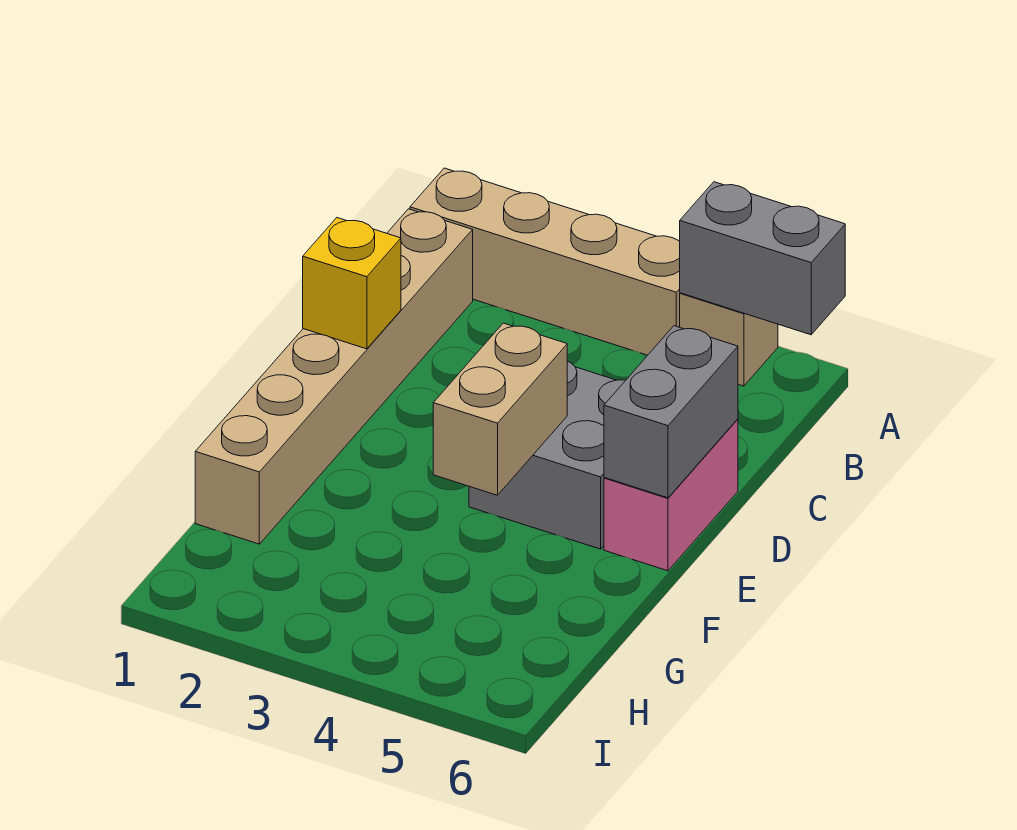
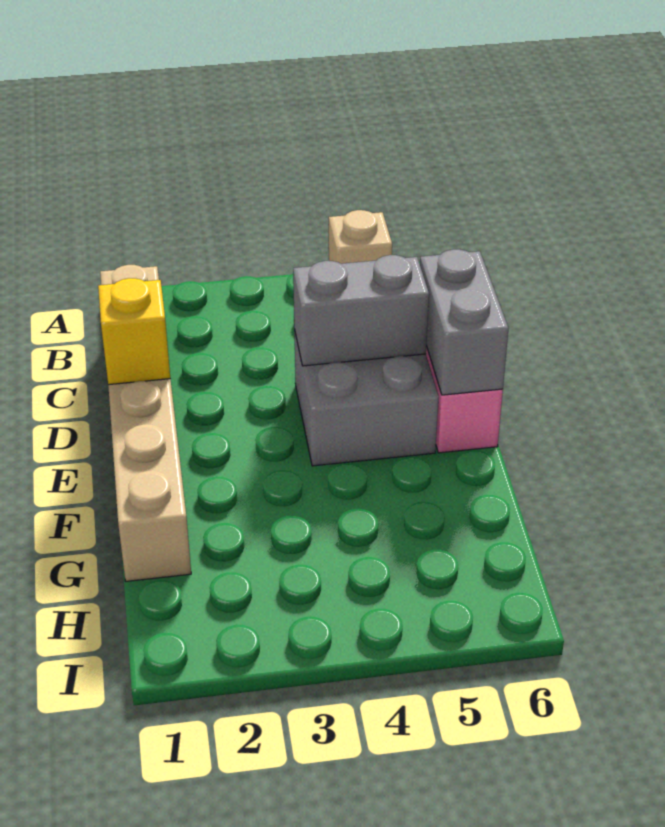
tan 1x4 brick [410,168,680,355] -> none
grey 1x2 brick [680,182,845,335] -> grey 1x2 brick moved to [293,255,429,366]
tan 1x2 brick [433,323,567,495] -> none

